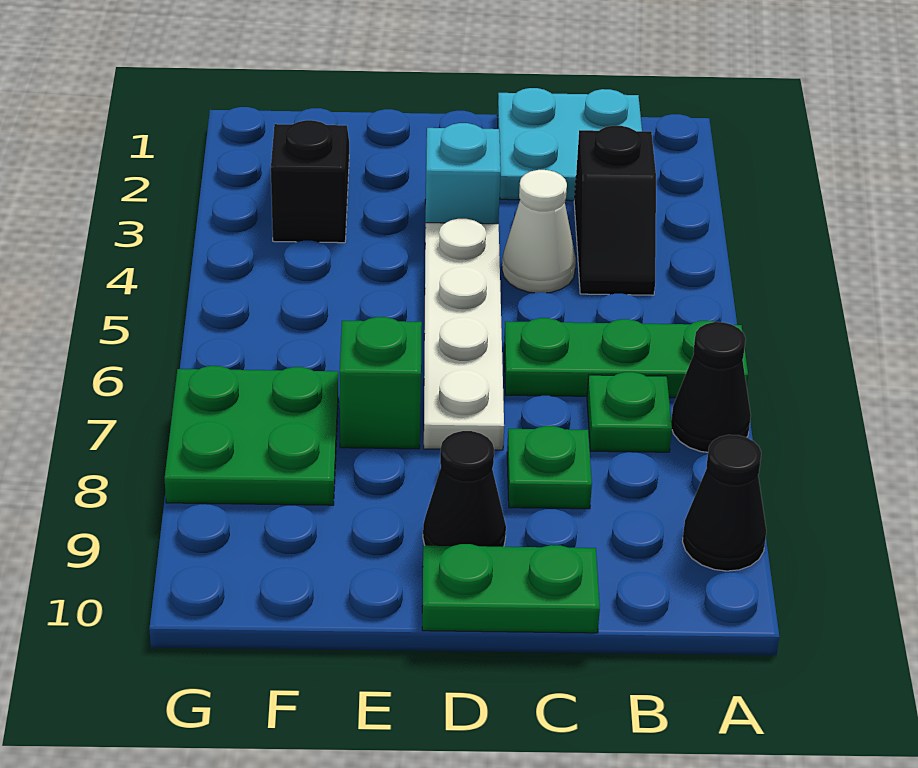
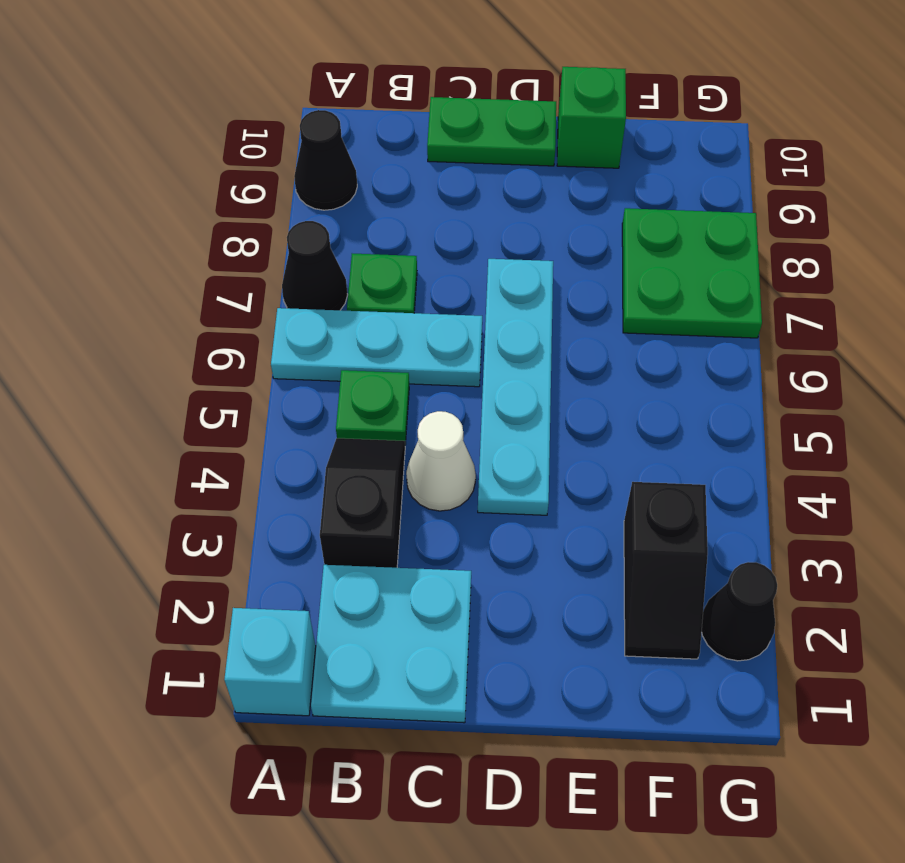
green 1x3 plate [504,318,748,398] -> cyan 1x3 plate [271,308,482,387]
green 1x1 plate [507,426,592,509] -> green 1x1 plate moved to [336,370,409,445]
cyan 1x1 brick [425,123,501,228] -> cyan 1x1 brick moved to [224,608,316,716]
white 1x4 plate [424,219,504,450] -> cyan 1x4 plate [478,259,553,515]
black 1x1 cone [423,431,506,547] -> black 1x1 cone moved to [702,562,777,661]
green 1x1 brick [340,317,422,449] -> green 1x1 brick moved to [557,67,626,168]

